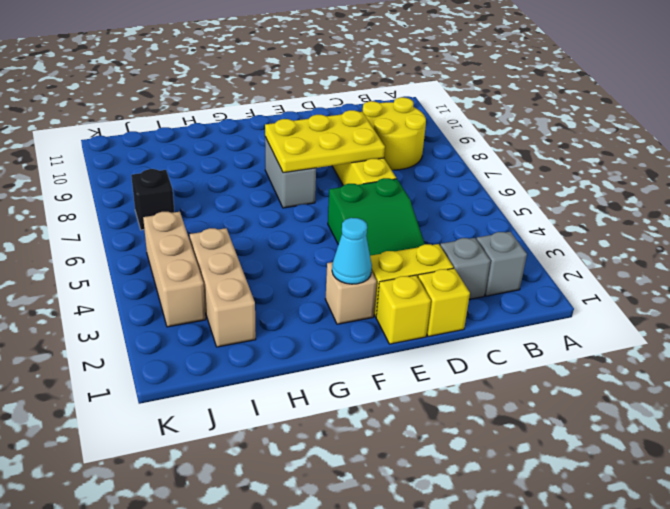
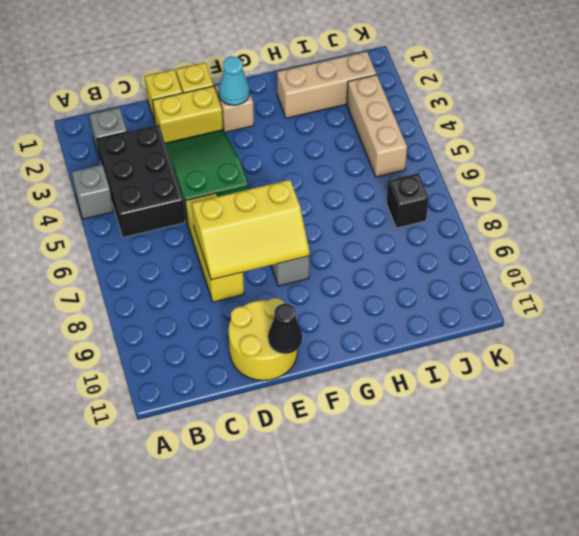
none -> black 2x3 brick [97,125,185,237]
yellow 2x2 round brick [363,97,426,170] -> yellow 2x2 round brick moved to [229,298,298,381]
grey 1x1 brick [440,238,491,299] -> grey 1x1 brick moved to [72,165,113,219]
yellow 2x3 plate [265,110,385,173] -> yellow 2x3 slope [192,180,309,280]
none -> black 1x1 cone [268,304,302,354]
tan 1x3 brick [190,228,256,347] -> tan 1x3 brick turned to [277,51,376,118]

